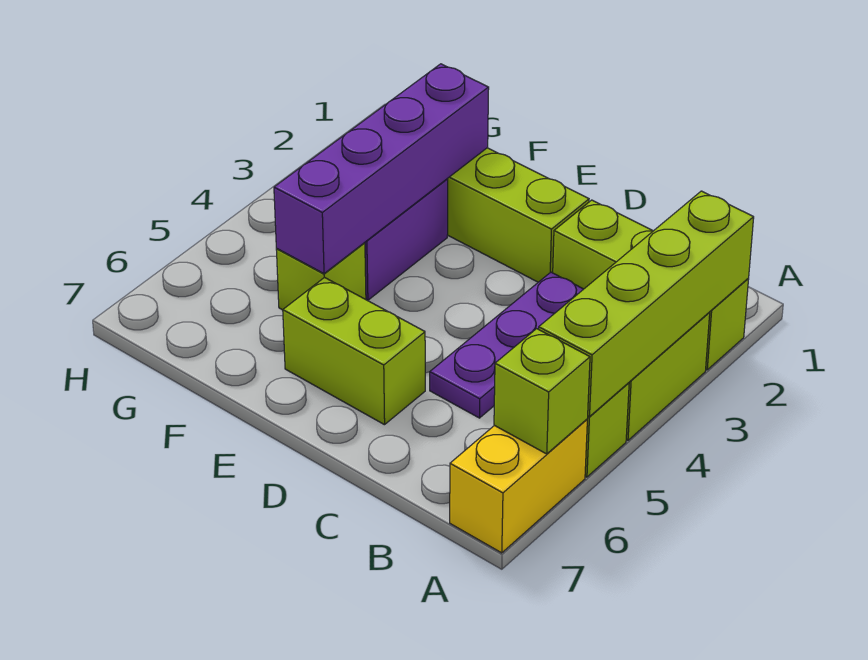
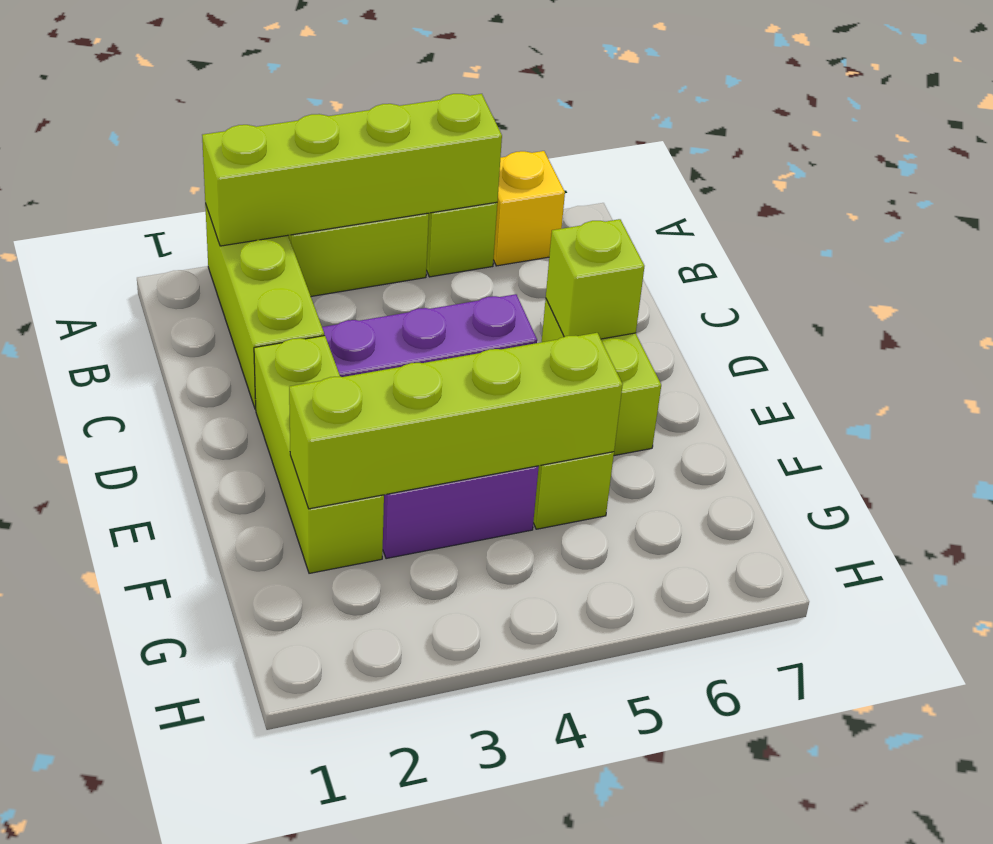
yellow 1x2 brick [450,419,587,553] -> yellow 1x1 brick [493,151,565,266]
lime 1x1 brick [494,329,590,454] -> lime 1x1 brick moved to [546,219,644,339]
purple 1x4 brick [274,64,489,274] -> lime 1x4 brick [289,333,623,509]

